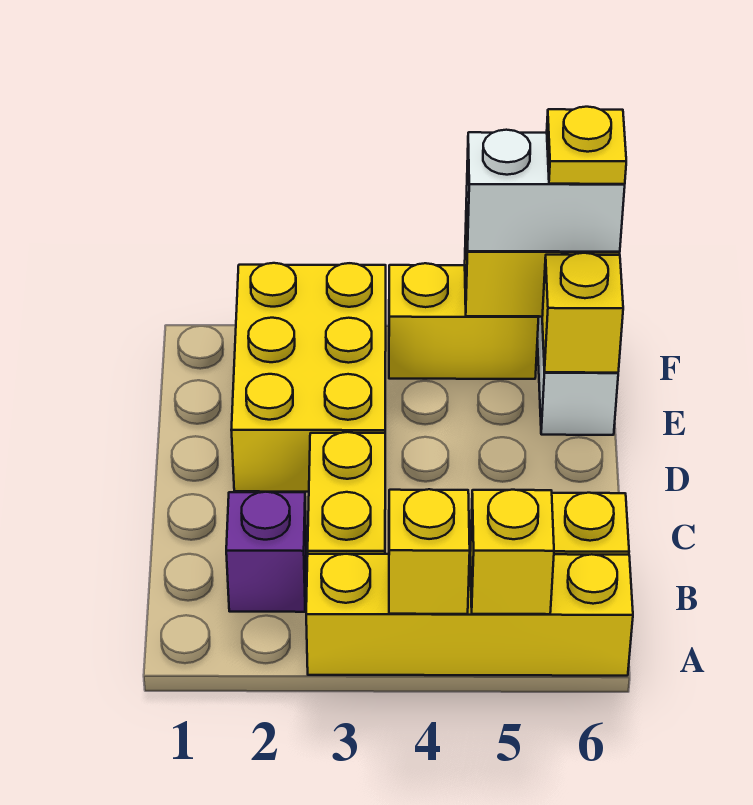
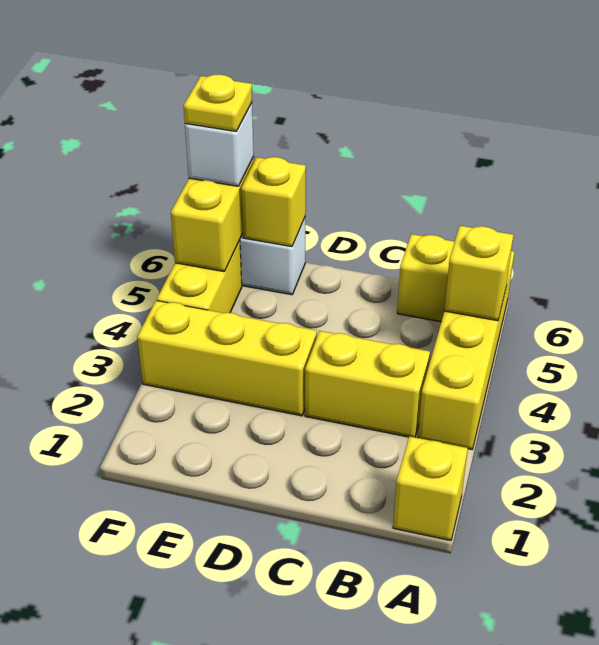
yellow 1x1 brick [389,489,470,614] -> yellow 1x1 brick moved to [393,436,468,540]
purple 1x1 brick [226,492,306,612] -> none
yellow 2x3 brick [231,263,386,492] -> yellow 1x3 brick [137,301,317,416]
white 1x2 brick [466,130,625,252] -> white 1x1 brick [185,103,254,186]

